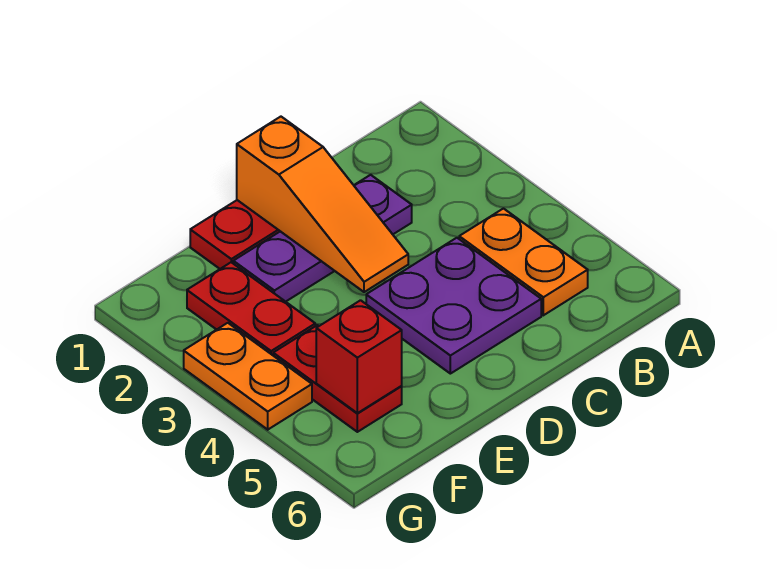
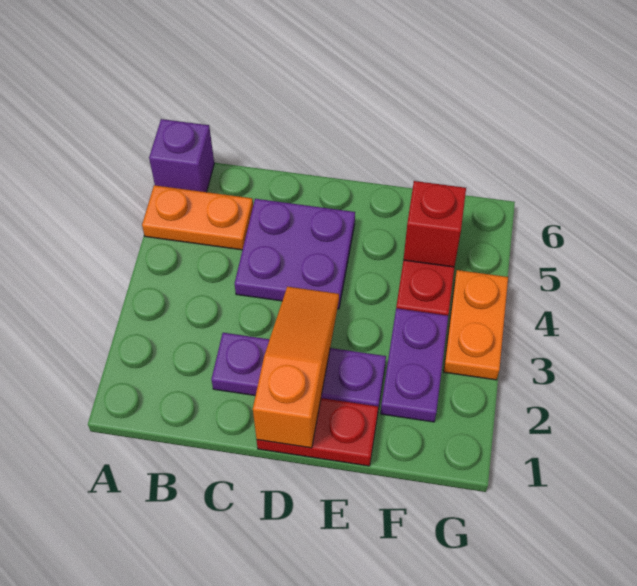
none -> purple 1x1 brick [149,119,214,192]
orange 1x2 plate [459,209,588,315] -> orange 1x2 plate turned to [142,185,253,250]
red 1x2 plate [187,262,315,355] -> purple 1x2 plate [381,308,448,422]

